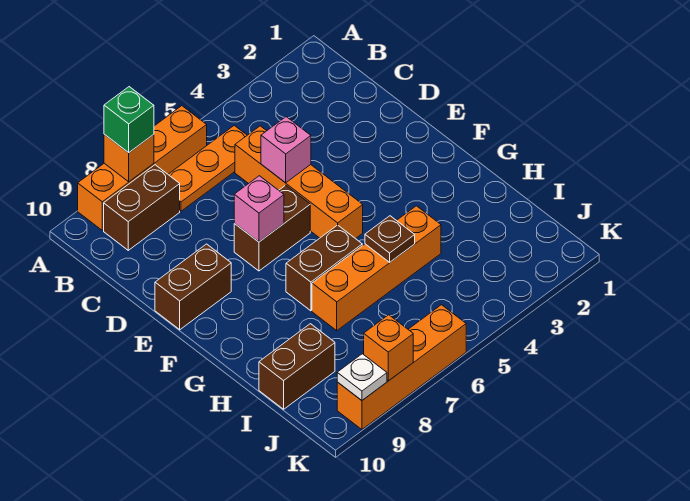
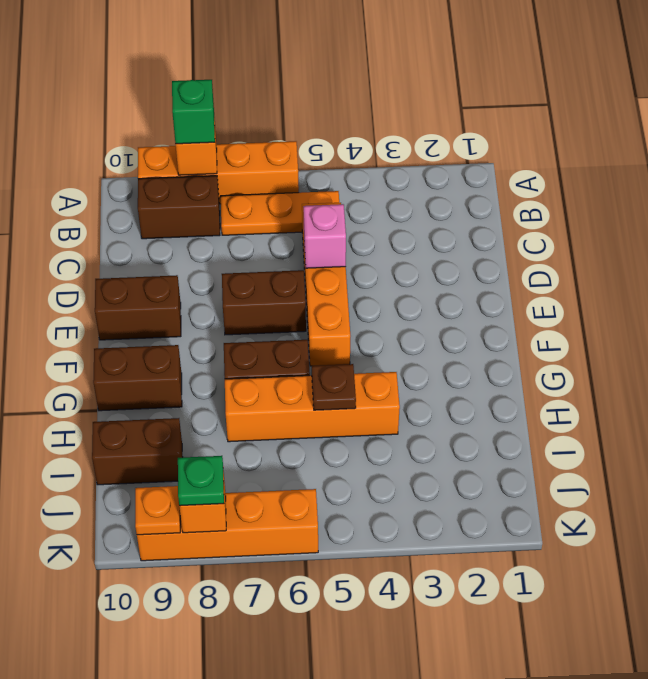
pink 1x1 brick [234,176,284,242] -> none
none -> brown 1x2 brick [93,345,182,411]
none -> green 1x1 plate [178,456,224,506]
white 1x1 plate [337,354,387,400] -> orange 1x1 plate [135,486,180,535]

